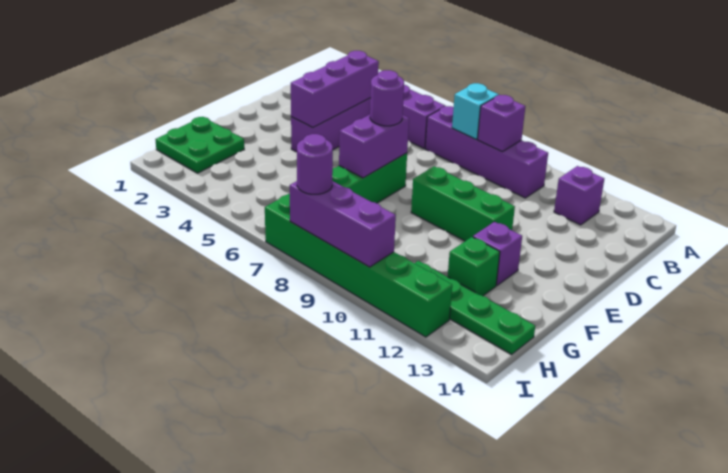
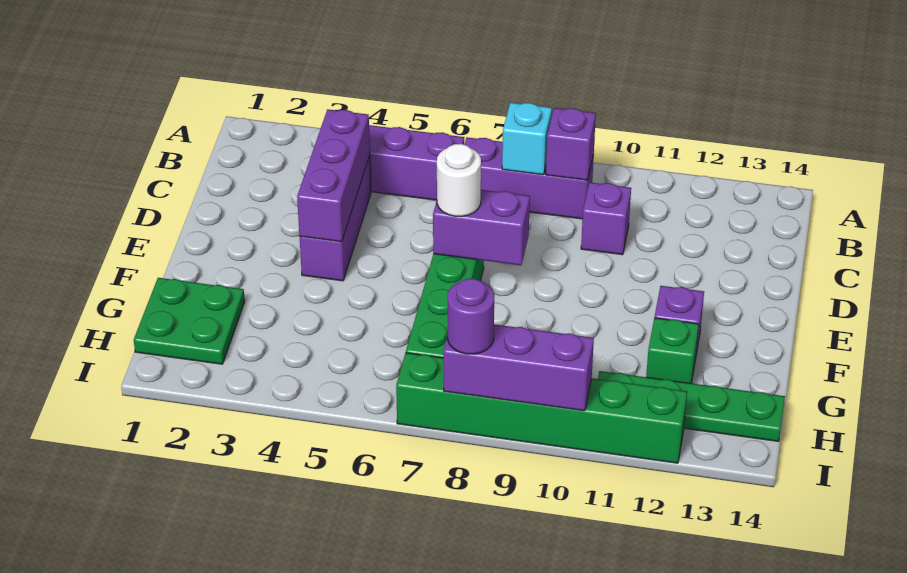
purple 1x4 brick [425,106,548,198] -> purple 1x3 brick [464,137,594,219]
purple 1x1 brick [554,166,604,225] -> purple 1x1 brick moved to [581,183,631,255]
purple 1x2 brick [339,115,409,178] -> purple 1x2 brick turned to [433,190,530,265]
purple 1x1 round brick [370,70,404,126] -> white 1x1 round brick [437,144,481,216]
green 1x3 brick [411,166,515,241] -> none

